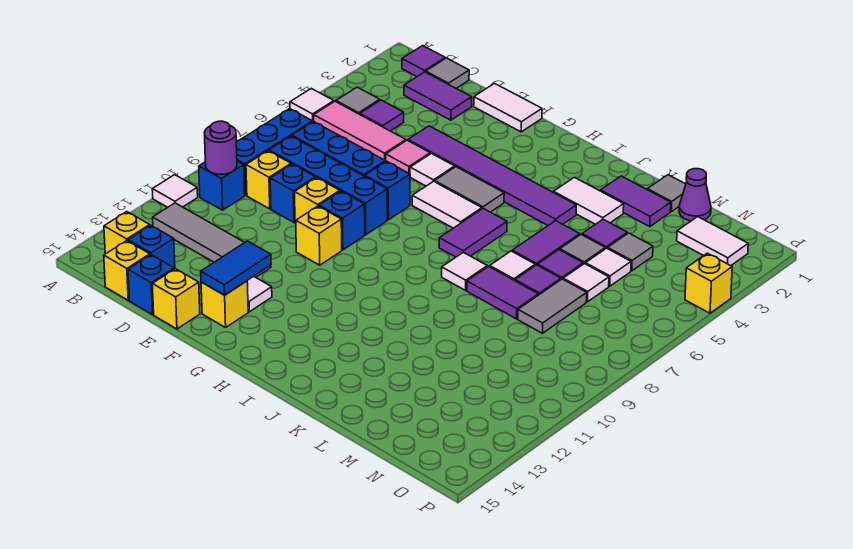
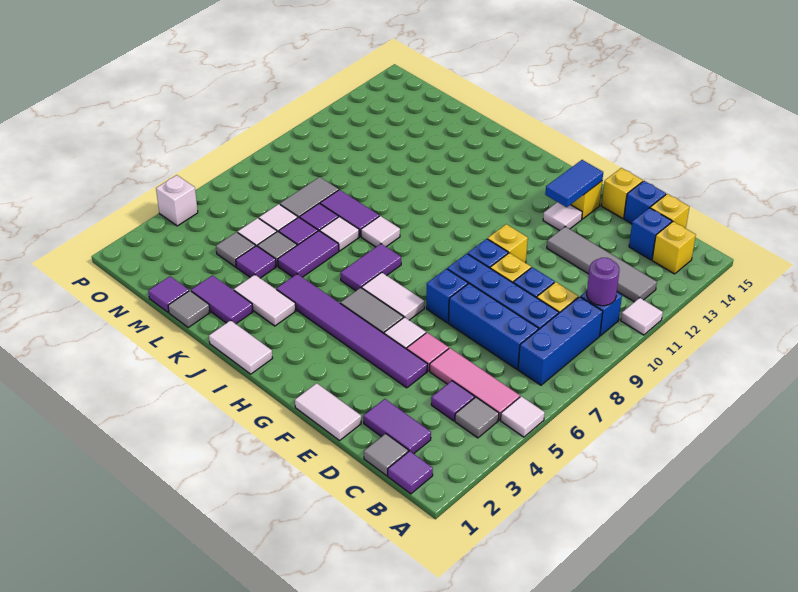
purple 1x1 cone [679,169,711,221] -> purple 1x1 tile [148,276,189,313]
white 1x2 tile [677,217,748,266] -> white 1x2 tile moved to [209,320,272,374]
yellow 1x1 brick [685,253,732,313] -> white 1x1 brick [156,175,198,226]

